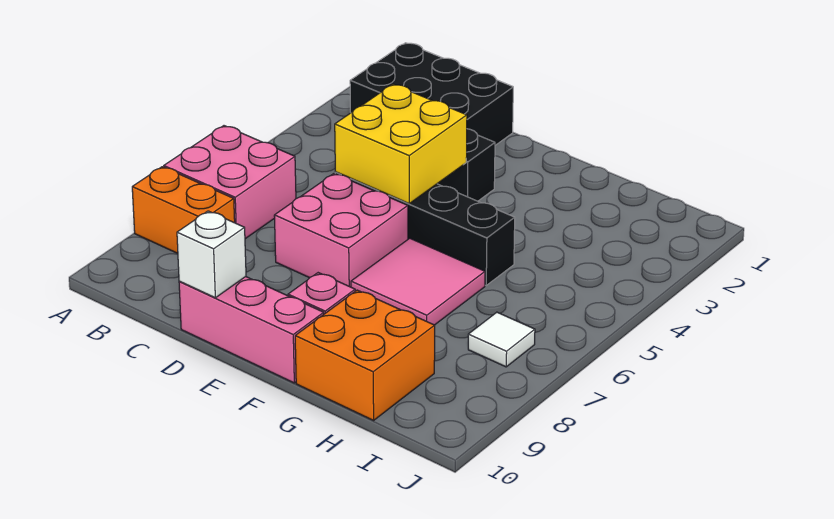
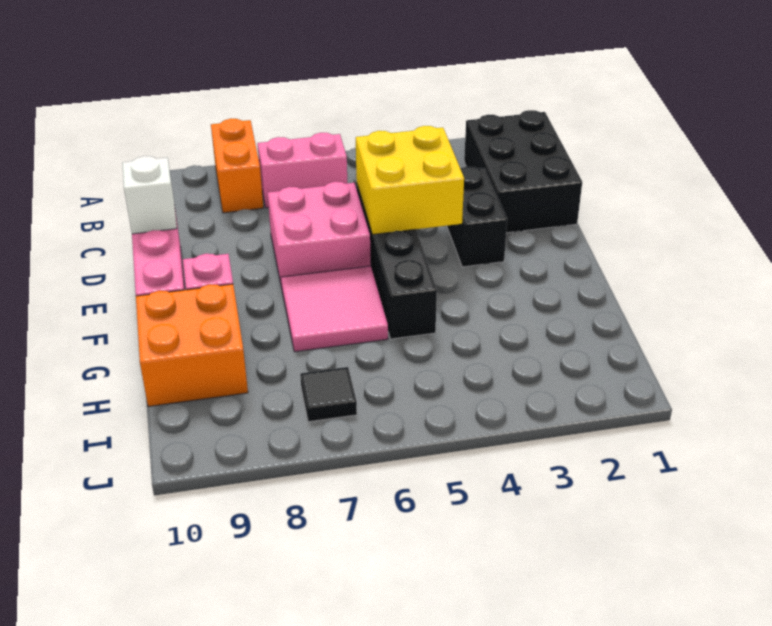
pink 2x2 brick [164,126,296,239] -> pink 1x2 brick [257,133,347,208]
white 1x1 tile [468,312,535,367] -> black 1x1 tile [300,367,357,422]

